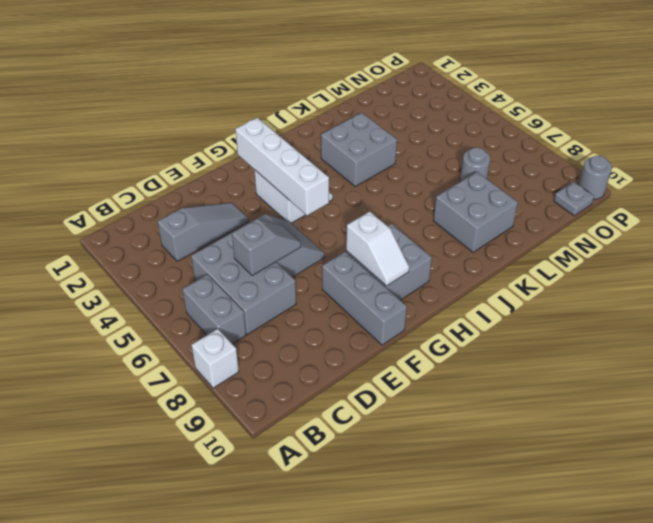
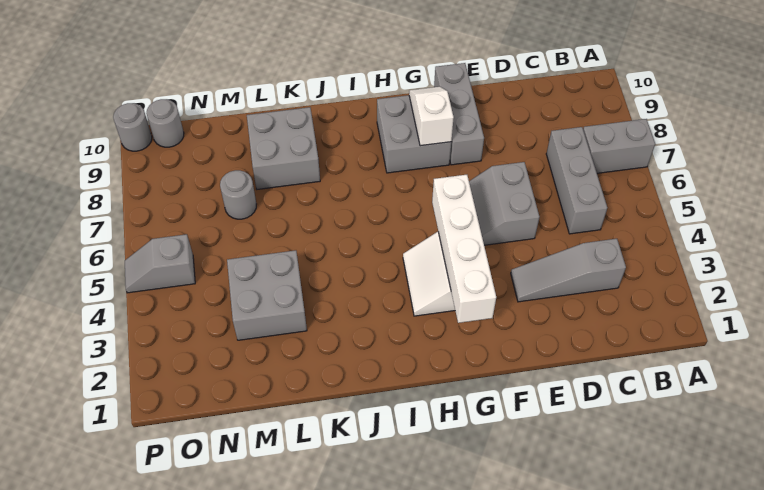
white 1x1 brick [192,329,239,388] -> none
grey 1x2 brick [182,275,246,344] -> grey 1x2 brick turned to [583,119,655,173]
grey 2x3 brick [191,233,296,334] -> grey 1x3 brick [546,127,607,234]
grey 1x2 slope [232,219,301,276] -> grey 1x2 slope moved to [125,234,195,293]
grey 2x2 brick [321,113,397,187] -> grey 2x2 brick moved to [227,250,307,340]
grey 1x1 plate [554,182,594,216] -> grey 1x1 round brick [146,99,184,147]

